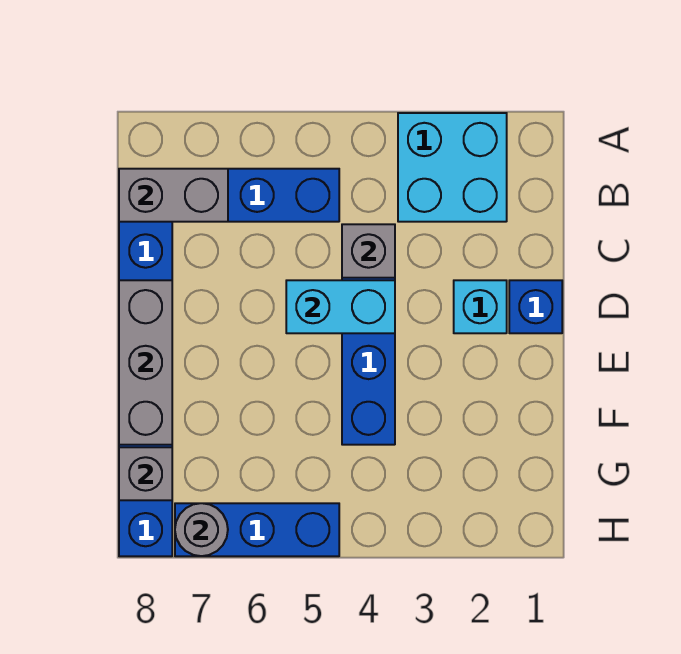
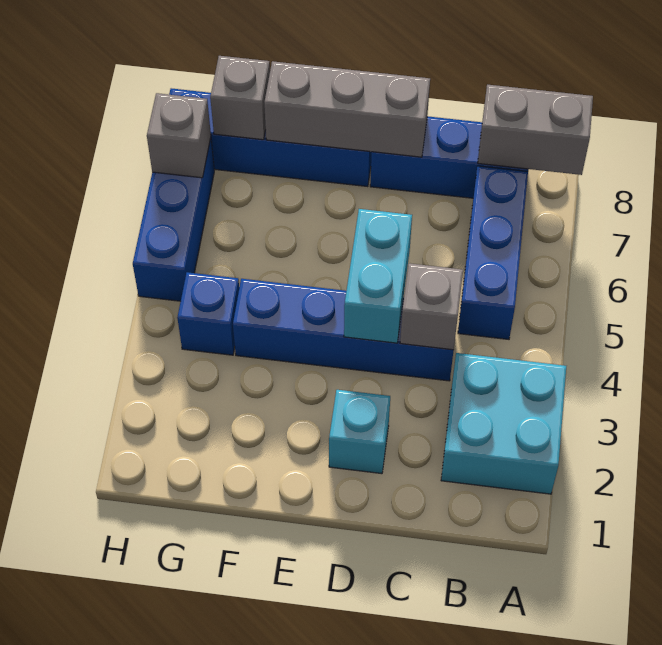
grey 1x2 brick [119,169,228,222] -> grey 1x2 brick turned to [478,85,593,175]
blue 1x1 brick [509,280,562,333] -> blue 1x1 brick moved to [177,272,239,355]
grey 1x1 round brick [175,503,228,556] -> grey 1x1 brick [147,93,211,178]

